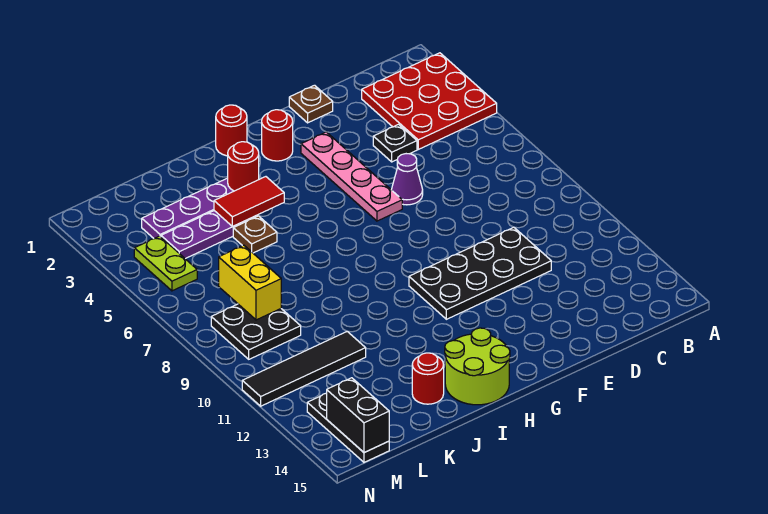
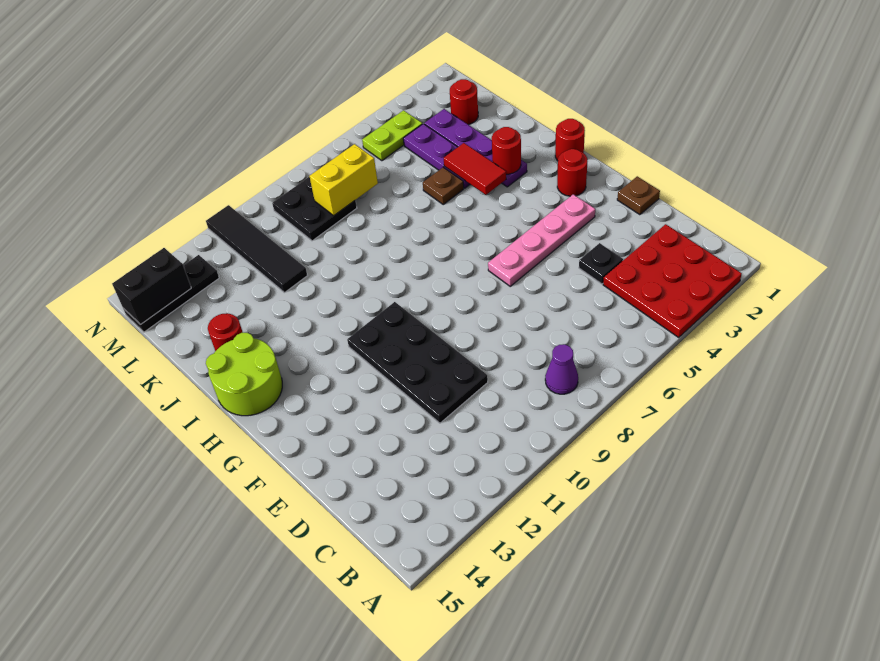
purple 1x1 cone [392,154,423,205] -> purple 1x1 cone moved to [545,344,578,394]
none -> red 1x1 round brick [450,79,478,125]

